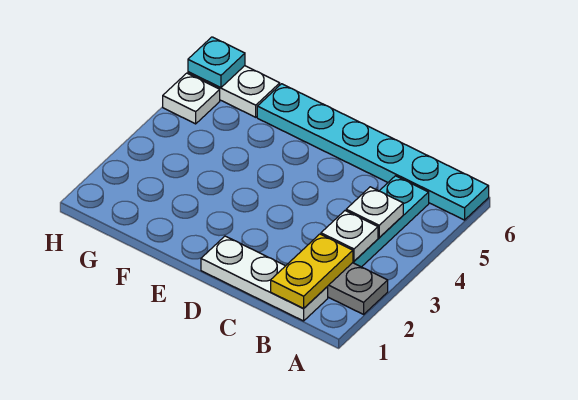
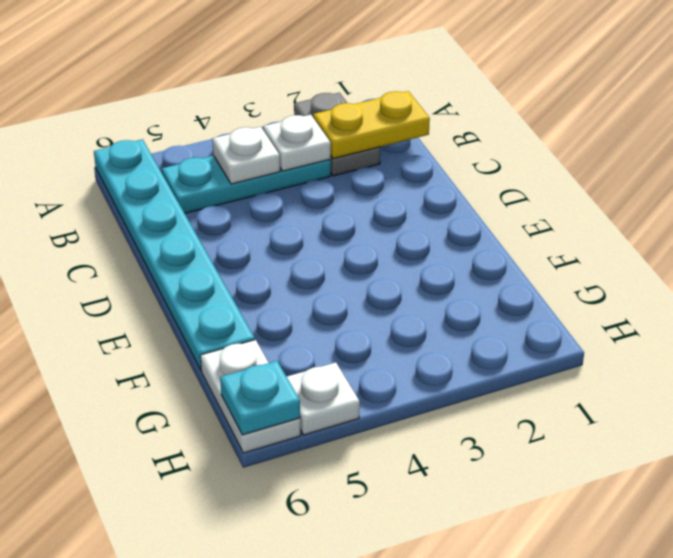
white 1x3 plate [201,236,328,321] -> none

